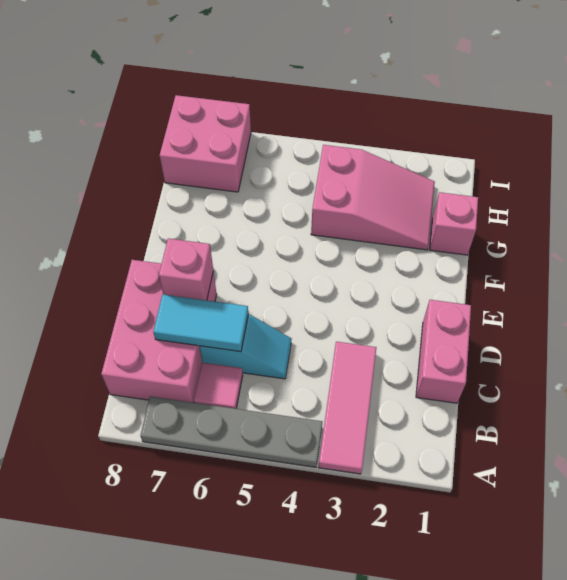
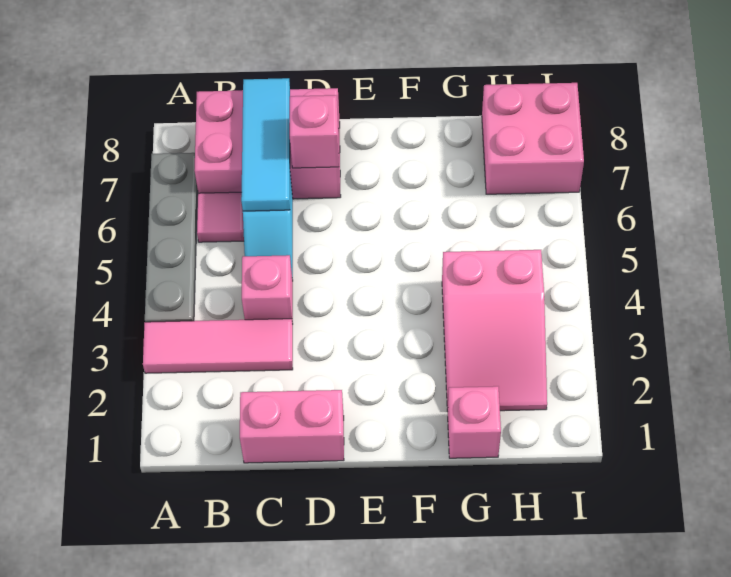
none -> pink 1x1 brick [242,255,293,324]
cyan 1x2 tile [153,295,248,352] -> cyan 1x3 tile [241,78,290,211]

